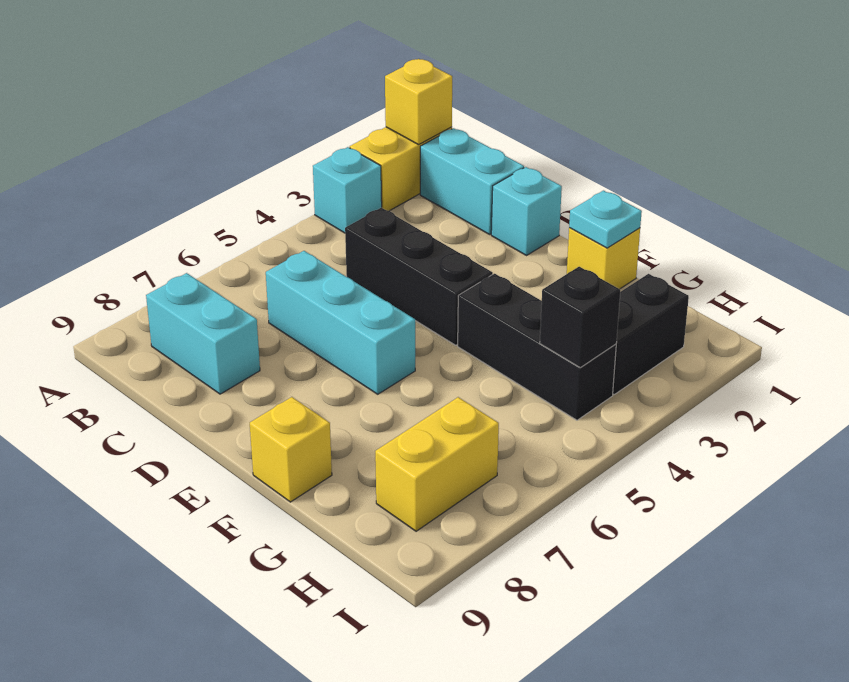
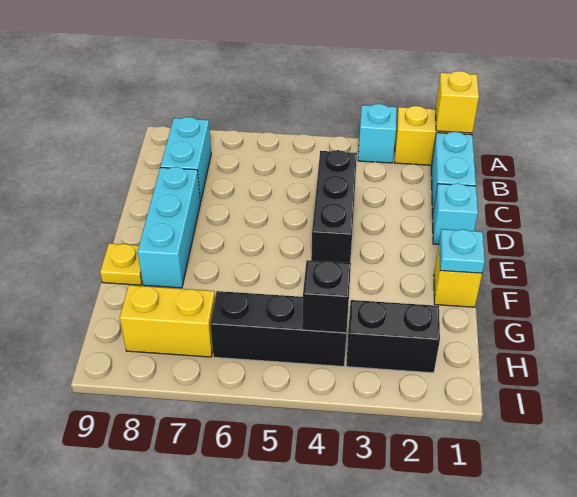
cyan 1x3 brick [266,251,415,394] -> cyan 1x3 brick moved to [138,167,200,288]
black 1x3 brick [458,274,616,420] -> black 1x3 brick turned to [211,291,346,366]
yellow 1x1 brick [250,397,332,502] -> yellow 1x1 plate [100,243,142,285]

